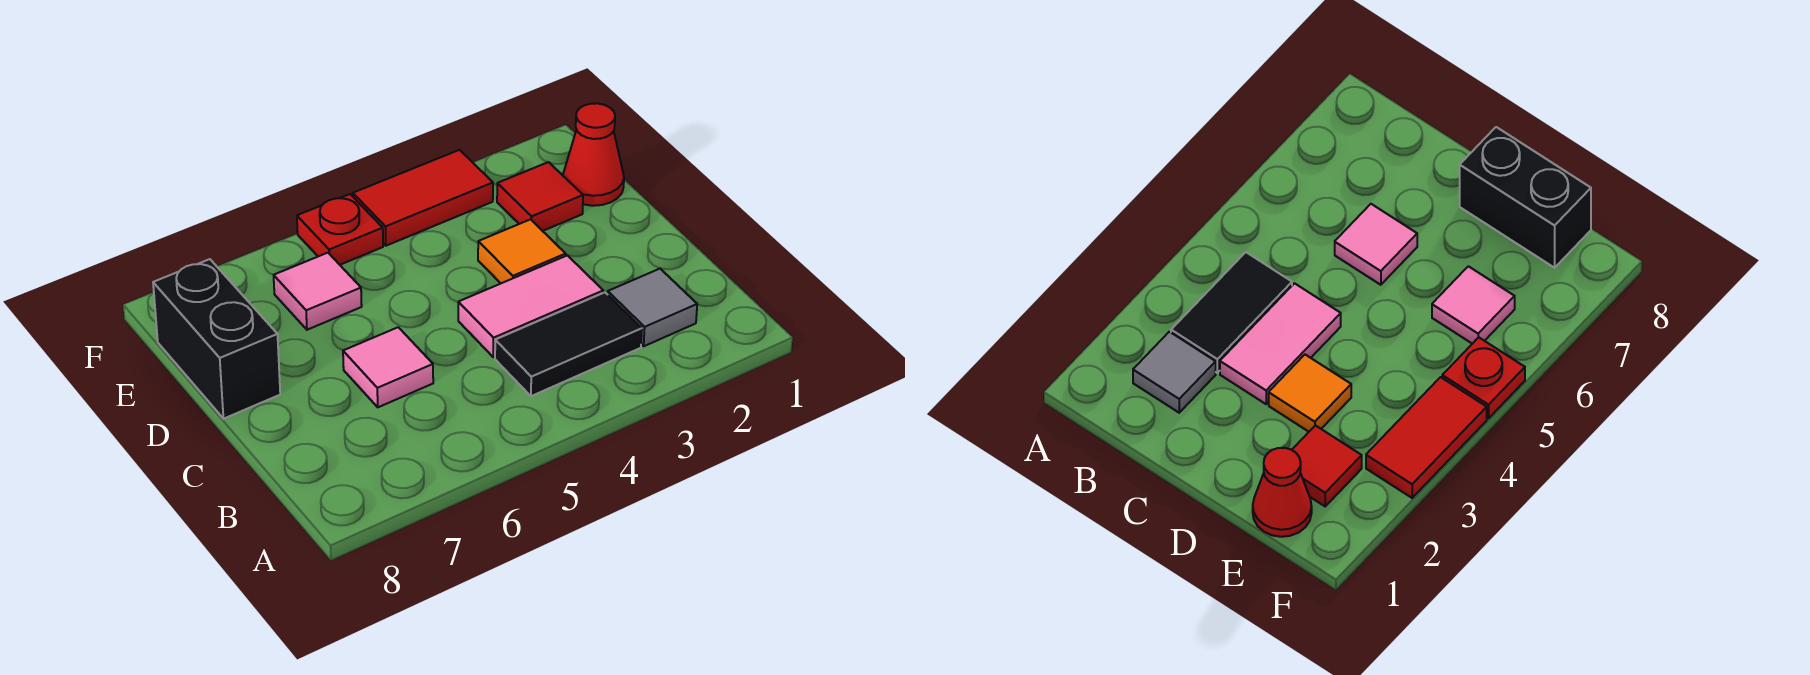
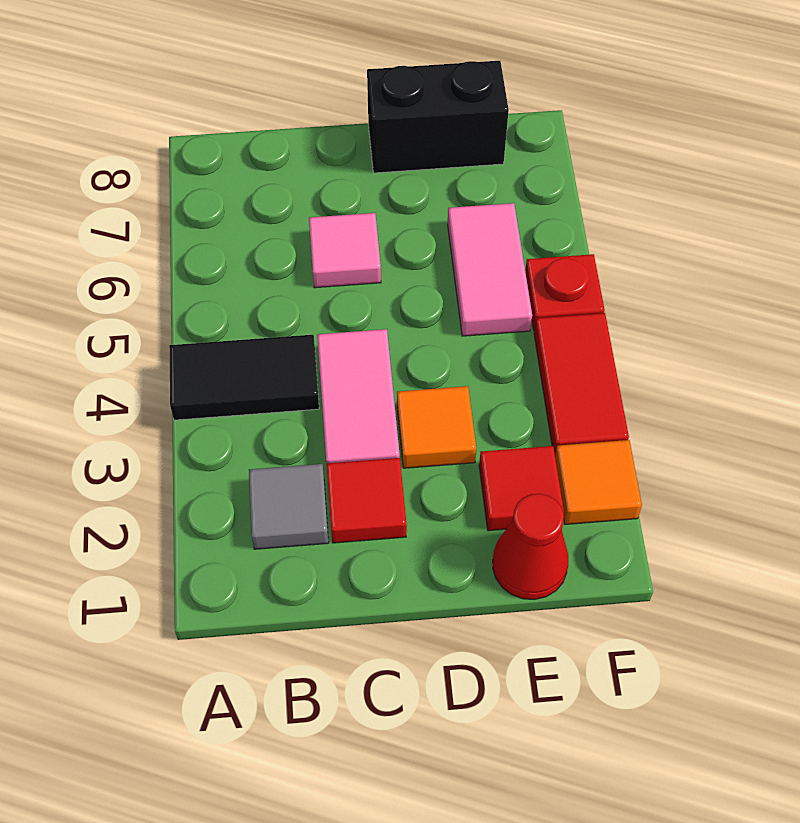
black 1x2 tile [495,292,642,396] -> black 1x2 tile turned to [169,335,319,420]
none -> red 1x1 tile [326,458,407,543]
pink 1x1 tile [274,253,362,330] -> pink 1x2 tile [448,203,532,336]
none -> orange 1x1 tile [555,440,642,524]

